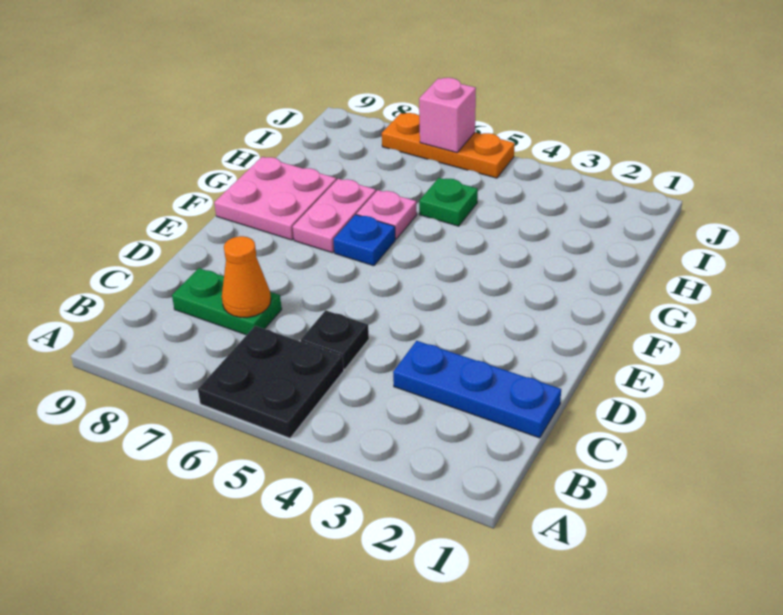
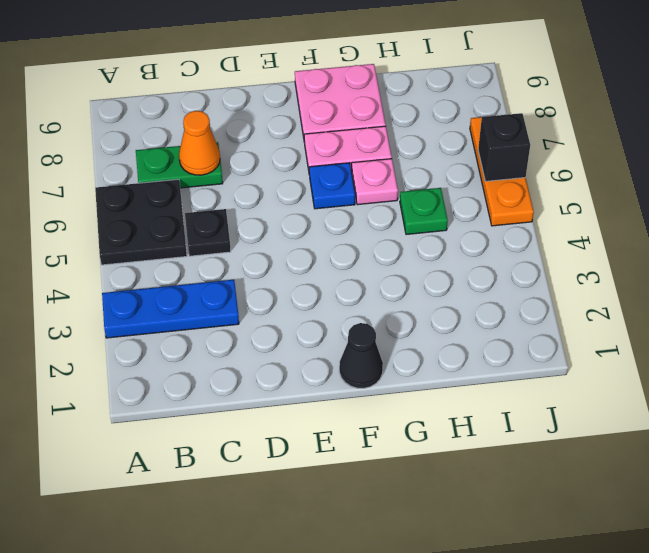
blue 1x3 plate [393,341,561,438] -> blue 1x3 plate turned to [102,280,239,338]
green 1x2 plate [172,268,282,335] -> green 1x2 plate turned to [136,142,223,188]
none -> black 1x1 cone [339,323,383,388]
pink 1x1 brick [419,78,476,153] -> black 1x1 brick [478,113,530,181]

